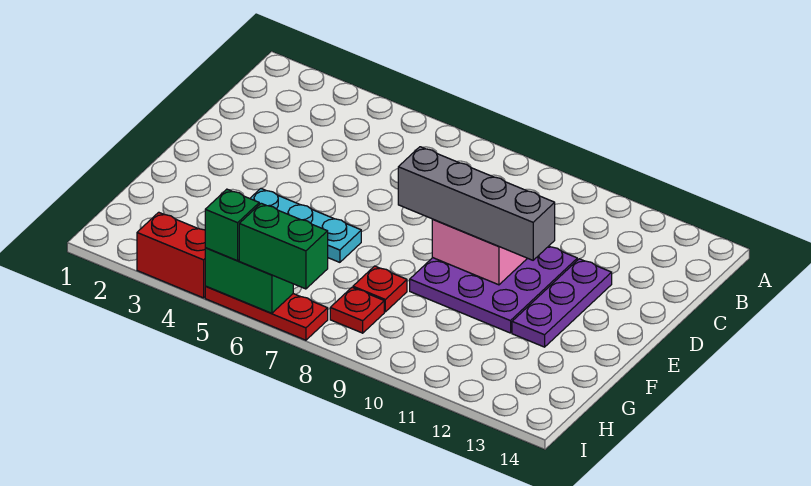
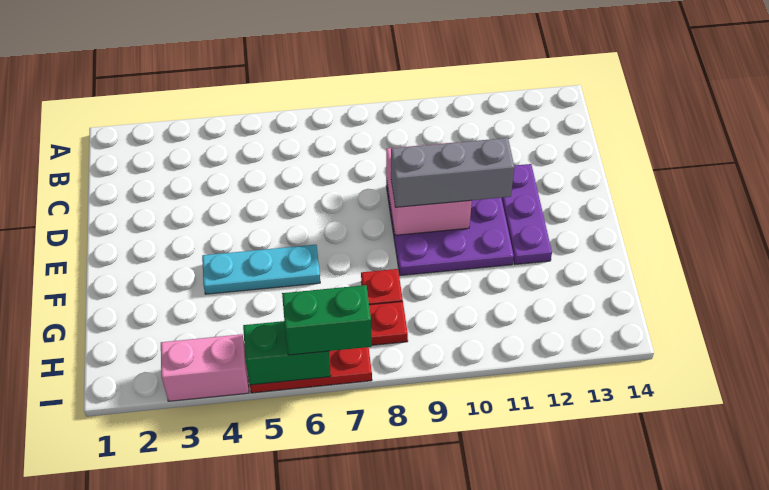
grey 1x4 brick [398,147,555,260] -> grey 1x3 brick [391,138,515,207]
red 1x2 brick [137,212,205,298] -> pink 1x2 brick [161,334,249,401]
green 1x1 brick [205,189,259,261] -> none

